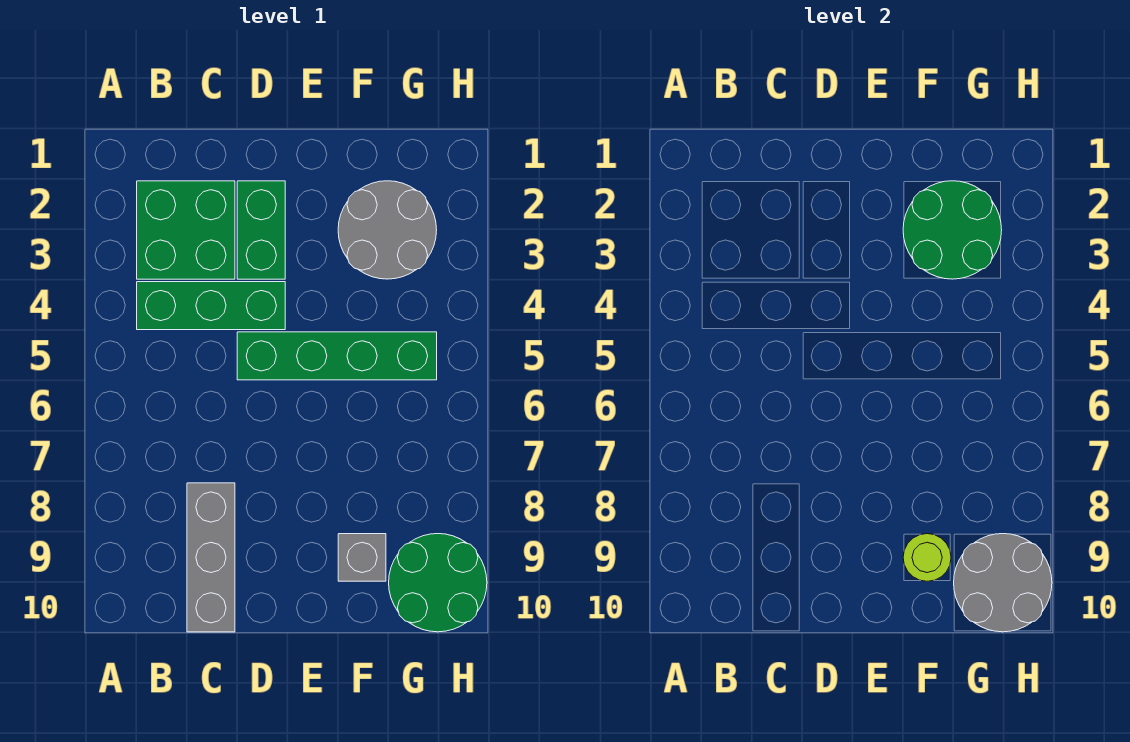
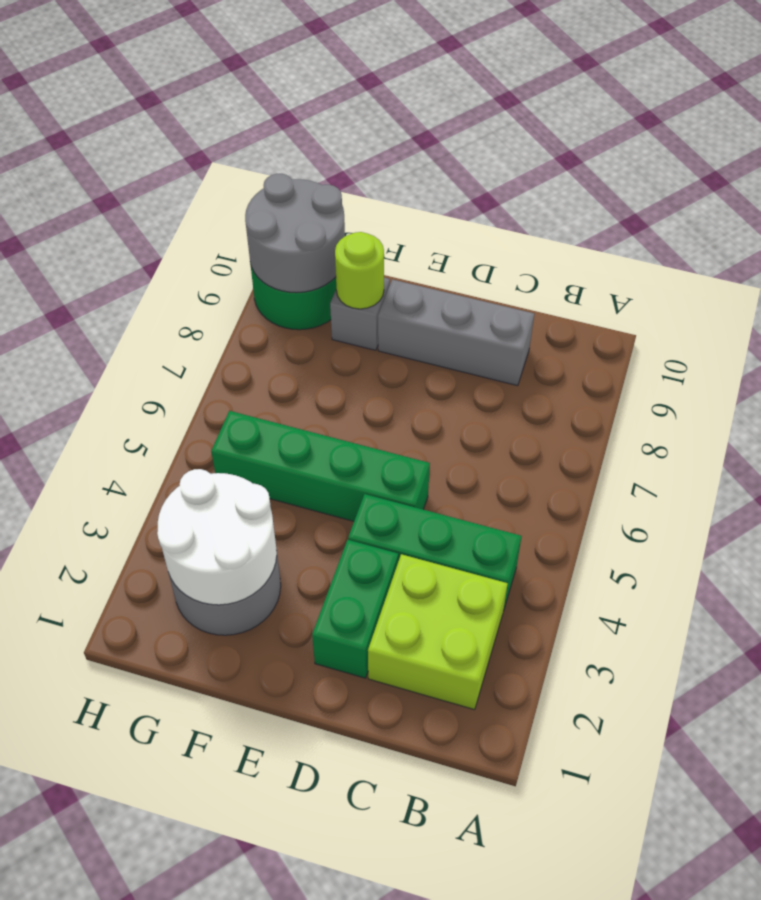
green 2x2 brick [137,181,235,279] -> lime 2x2 brick [368,554,508,710]
grey 1x3 brick [187,483,235,632] -> grey 1x3 brick turned to [378,279,534,386]
green 2x2 round brick [903,181,1002,279] -> white 2x2 round brick [157,469,277,605]

